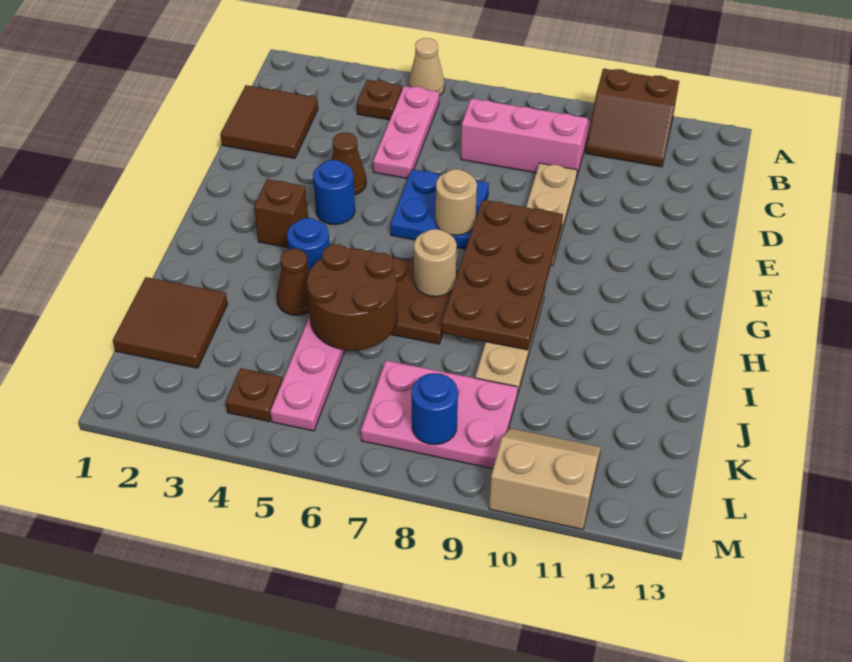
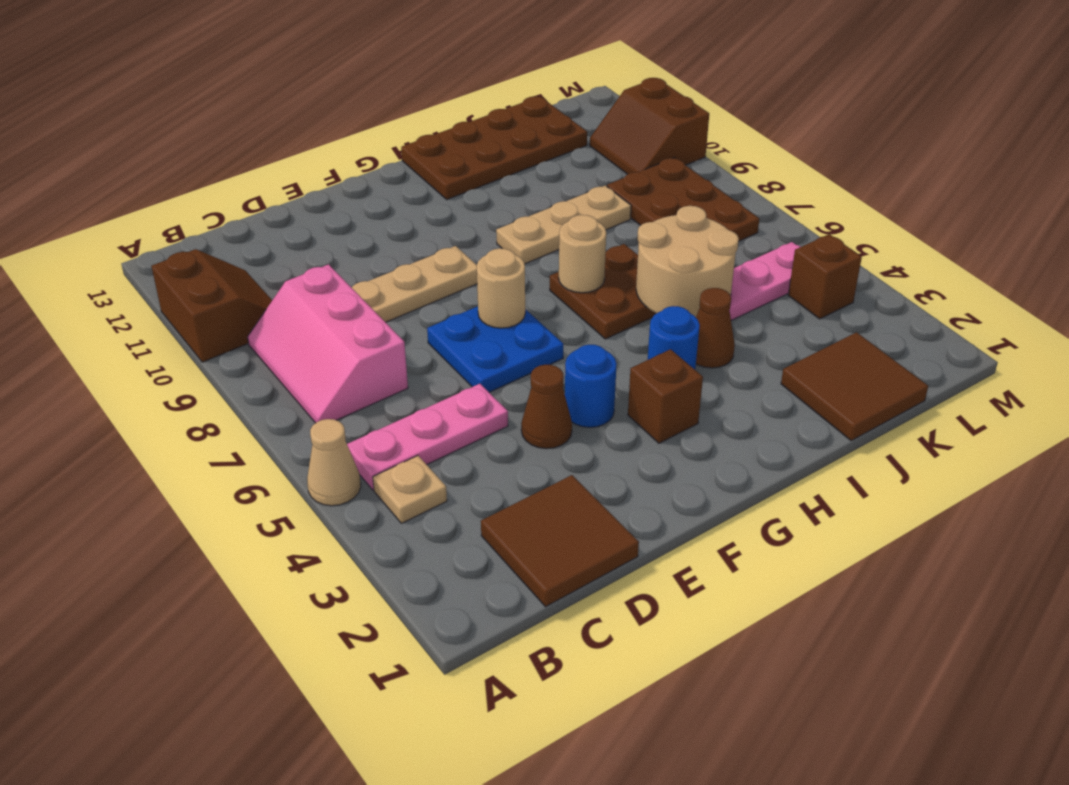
brown 1x1 plate [357,80,402,120] -> tan 1x1 plate [373,456,447,523]
brown 2x4 plate [442,200,563,350] -> brown 2x4 plate moved to [401,96,587,199]
brown 2x2 round brick [307,244,397,350] -> tan 2x2 round brick [636,206,739,317]
pink 2x3 plate [361,360,518,469] -> brown 2x3 plate [607,158,759,241]
brown 1x1 plate [226,368,283,421] -> brown 1x1 brick [788,234,862,319]
blue 1x1 round brick [411,373,458,445] -> none
tan 2x2 slope [489,428,601,529] -> brown 2x2 slope [590,78,709,174]

